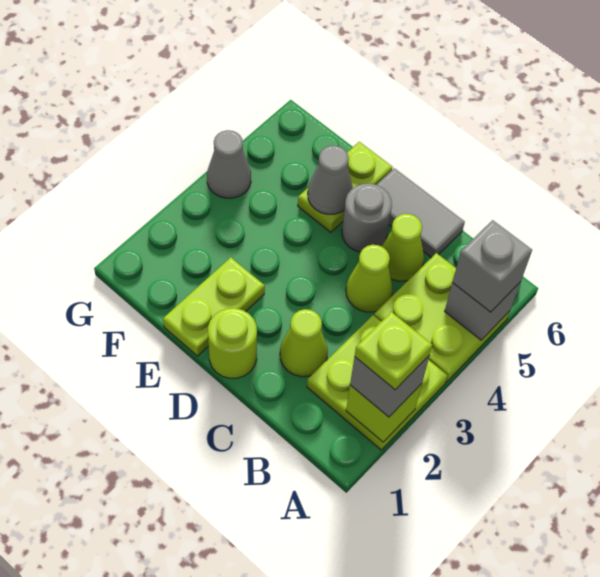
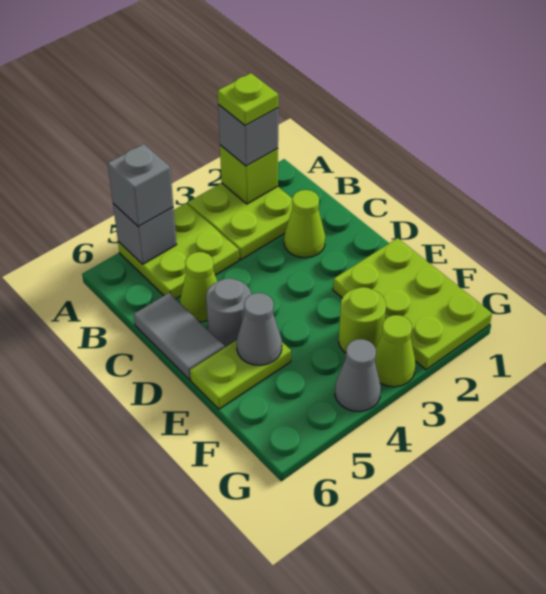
lime 1x1 cone [346,245,393,312] -> lime 1x1 cone moved to [375,315,415,387]
lime 1x1 round brick [208,308,257,378] -> lime 1x1 round brick moved to [339,287,386,353]
lime 1x2 plate [163,257,265,356] -> lime 2x3 plate [333,238,492,370]

